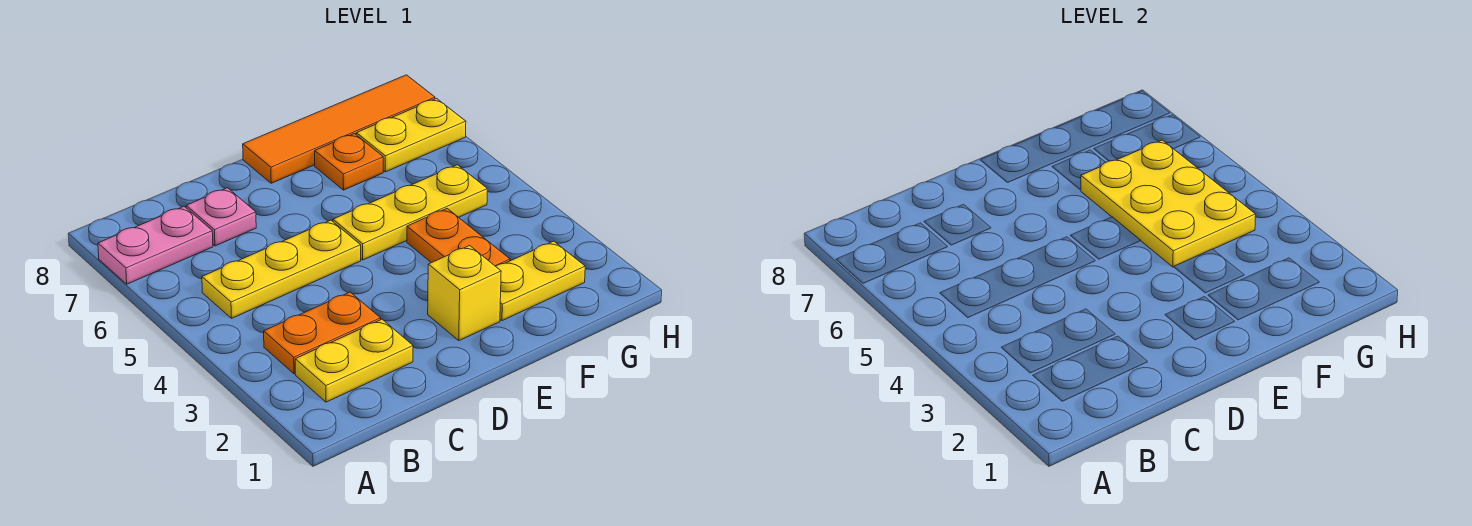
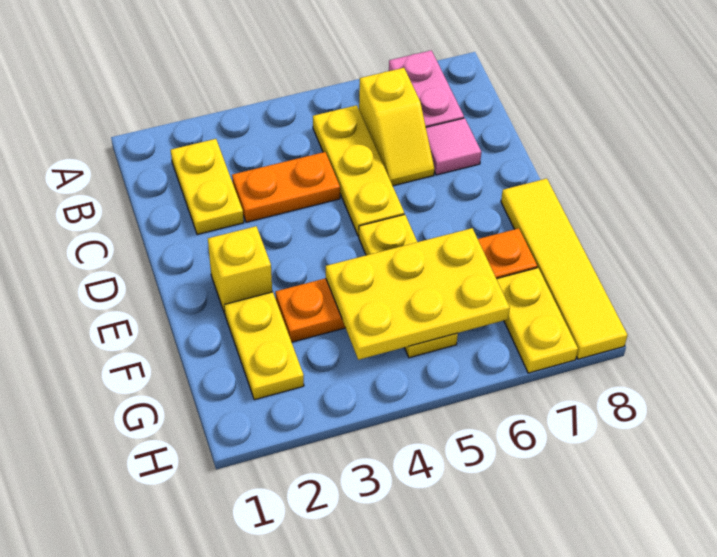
orange 1x2 plate [264,292,381,374] -> orange 1x2 plate turned to [232,152,340,222]
none -> yellow 1x2 slope [359,68,434,186]
pink 1x1 plate [186,188,256,246] -> pink 1x1 tile [426,118,481,175]
orange 1x4 tile [243,75,435,183] -> yellow 1x4 tile [501,179,627,359]

